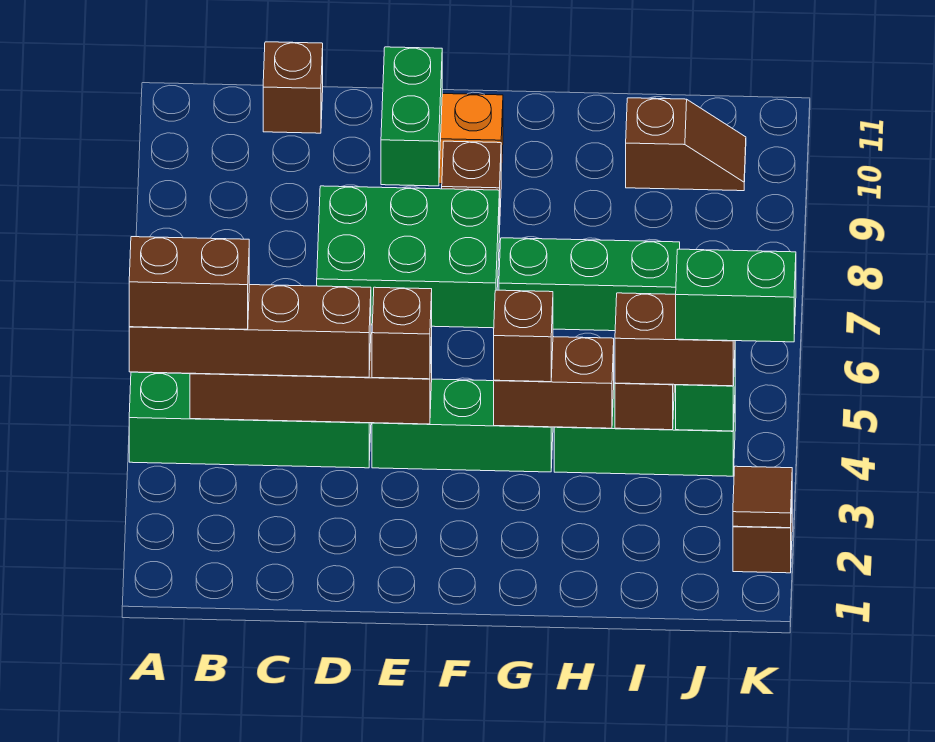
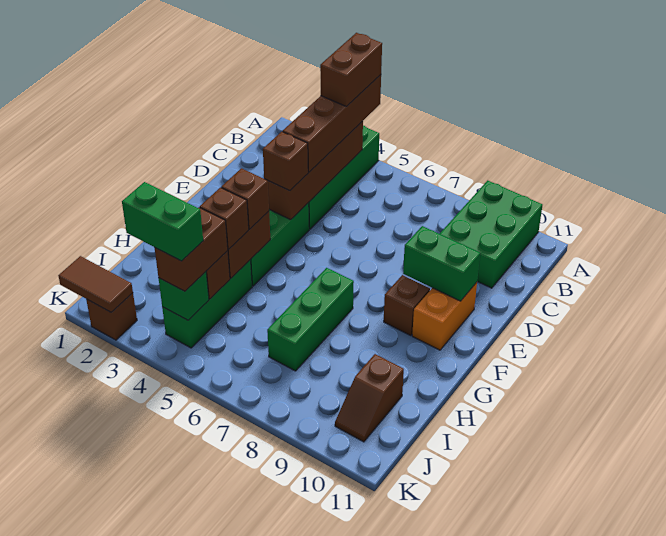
brown 1x1 brick [263,42,323,133] -> brown 1x1 brick moved to [200,188,249,249]
green 2x3 brick [317,186,499,328] -> green 2x3 brick moved to [440,181,542,288]
green 1x2 brick [676,249,796,342] -> green 1x2 brick turned to [122,182,203,261]
brown 1x1 tile [733,466,792,528] -> brown 1x2 tile [58,256,133,312]

